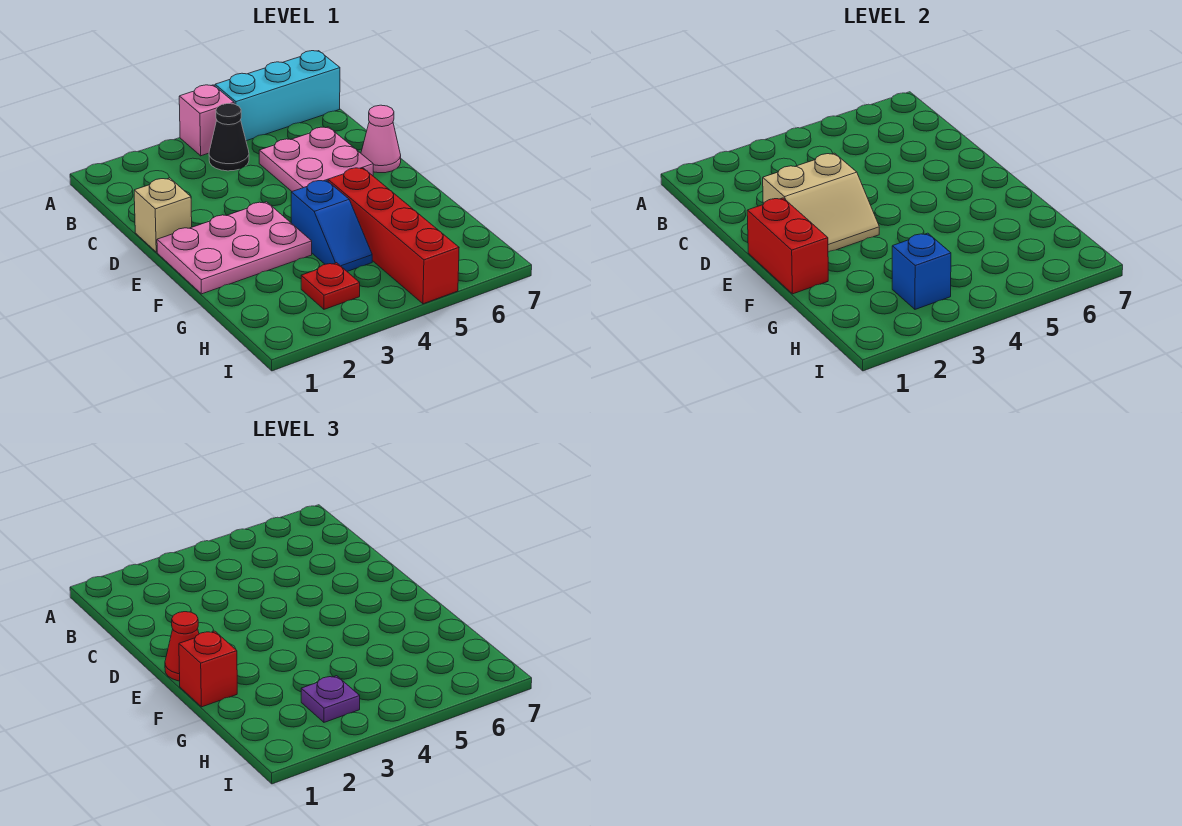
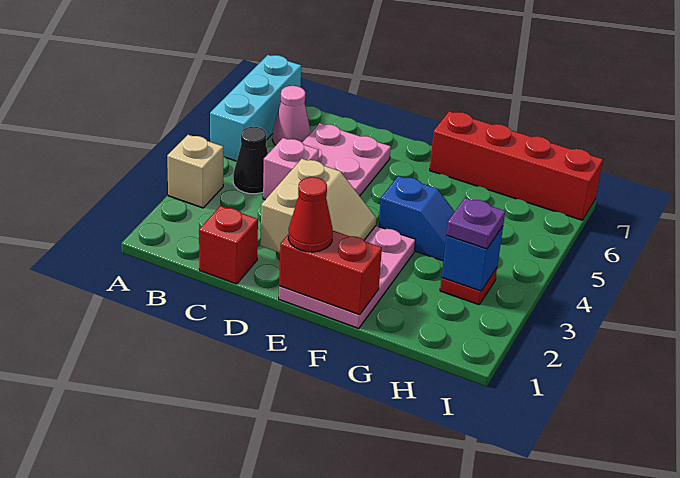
pink 1x1 brick [179,85,234,156] -> pink 1x1 brick moved to [263,138,319,199]
tan 1x1 brick [134,178,192,252] -> tan 1x1 brick moved to [167,135,223,208]
pink 1x1 cone [361,105,401,173] -> pink 1x1 cone moved to [272,86,311,145]
red 1x1 brick [179,631,237,707] -> red 1x1 brick moved to [199,206,258,284]
red 1x4 brick [328,167,459,304] -> red 1x4 brick moved to [430,111,603,220]

